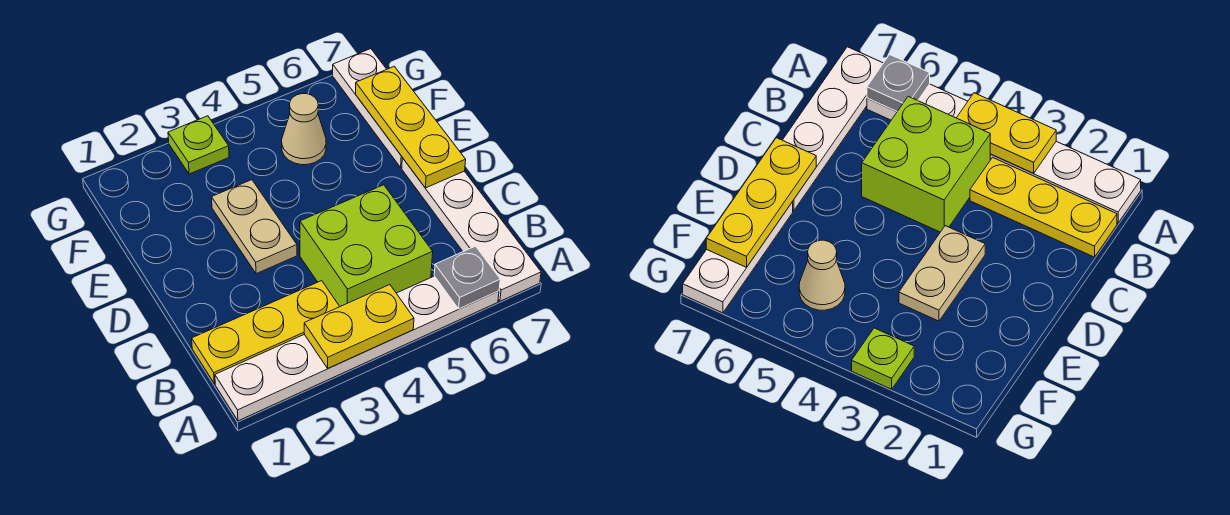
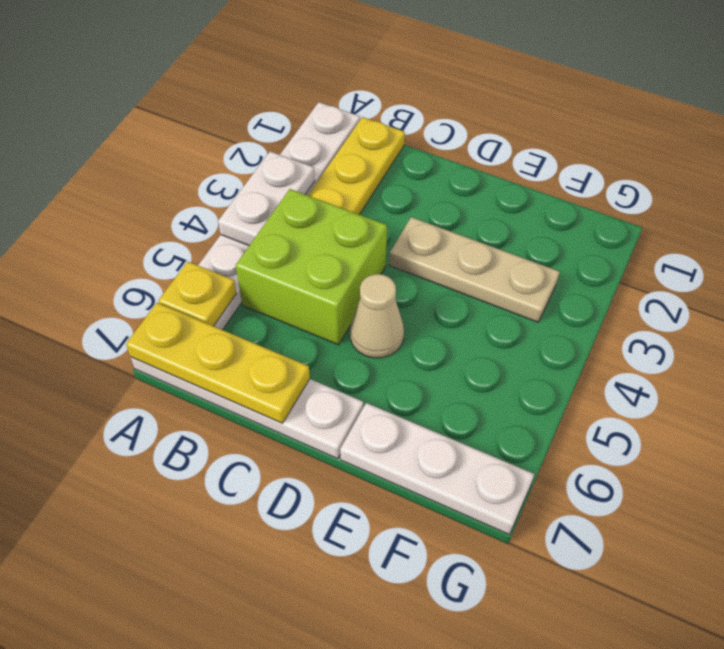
yellow 1x2 plate [304,285,414,368] -> white 1x2 plate [218,151,315,245]
grey 1x1 plate [434,246,500,309] -> yellow 1x1 plate [159,262,236,326]
tan 1x2 plate [212,180,297,274] -> tan 1x3 plate [389,217,560,322]
yellow 1x3 plate [356,66,466,188] -> yellow 1x3 plate moved to [126,303,310,423]
tan 1x1 cone [282,94,326,165] -> tan 1x1 cone moved to [350,274,404,358]
lime 1x1 plate [168,116,229,174] -> none

